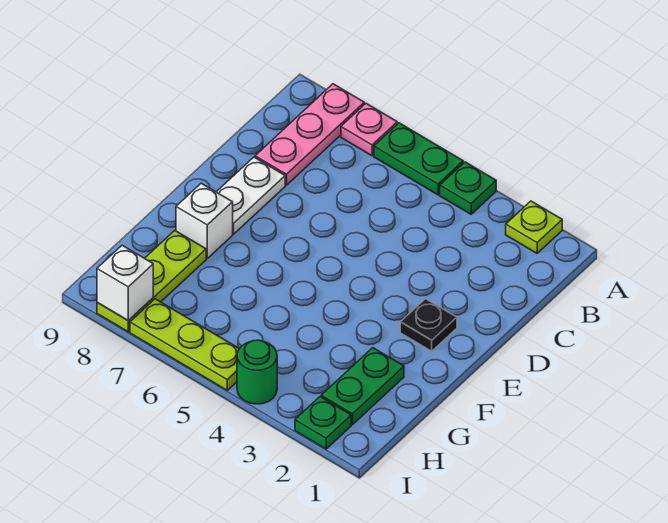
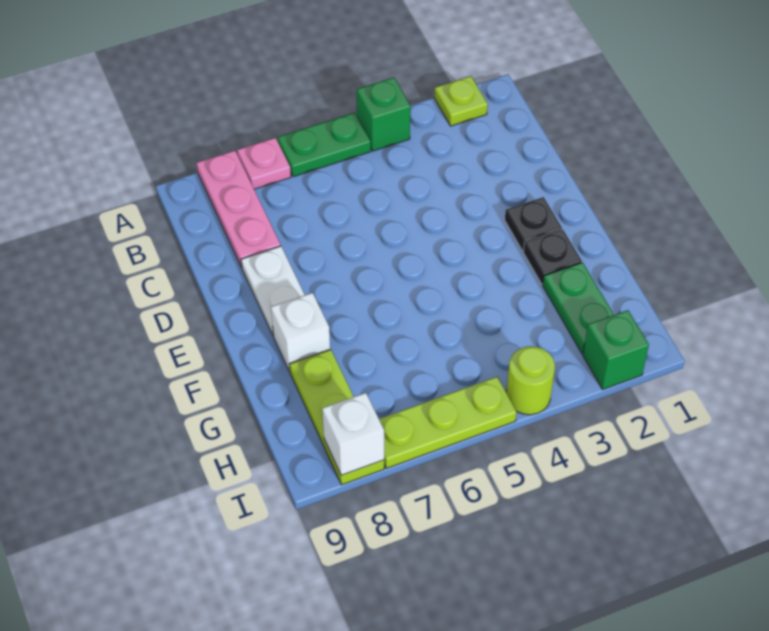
green 1x1 plate [440,162,496,214] -> green 1x1 brick [357,78,410,151]
none -> black 1x1 plate [523,229,582,284]
green 1x1 plate [295,397,351,449] -> green 1x1 brick [583,310,649,389]
green 1x1 round brick [237,340,277,404] -> lime 1x1 round brick [506,346,555,415]

